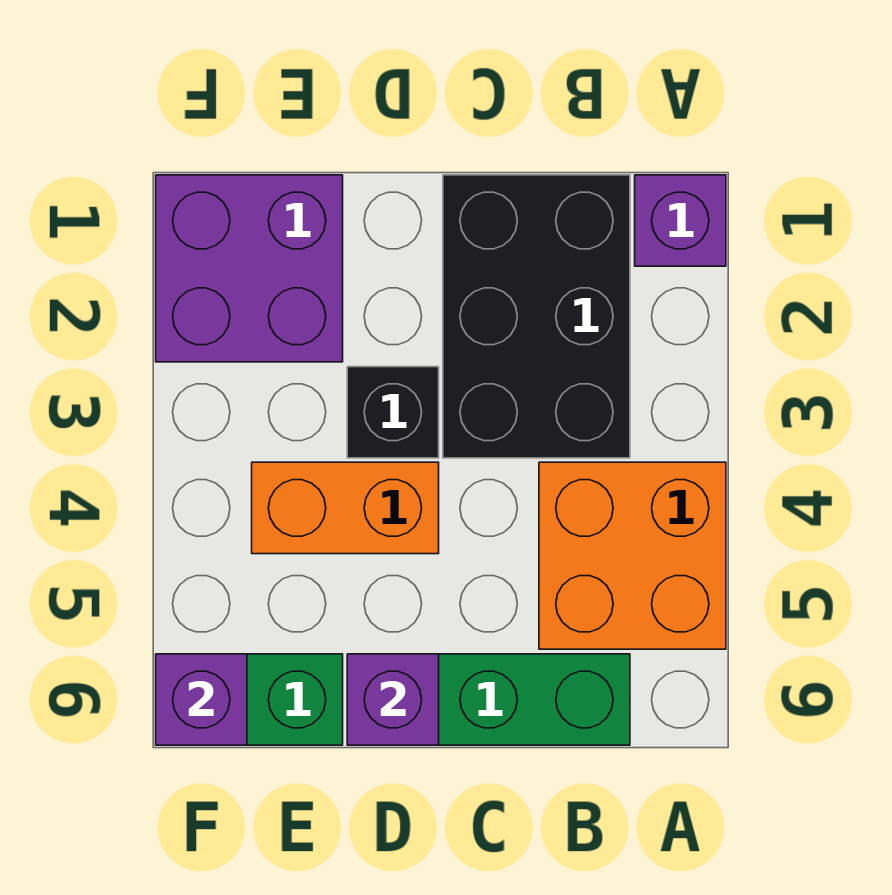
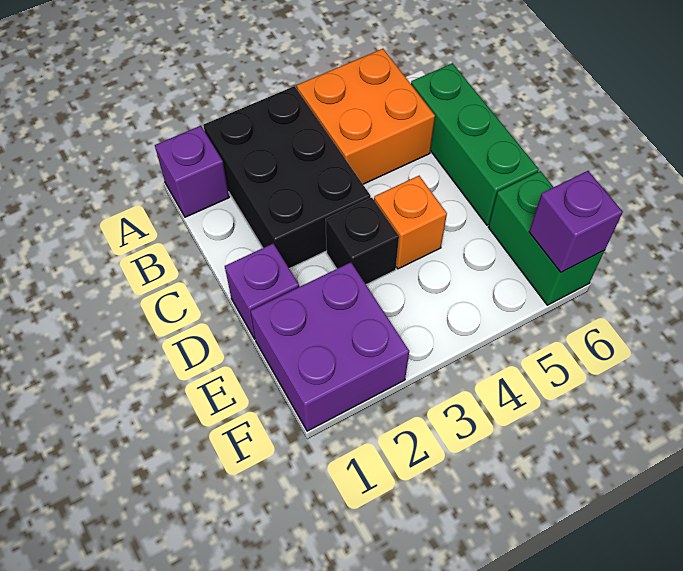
black 2x3 brick [443,175,630,458] -> black 2x3 brick turned to [203,86,371,269]
orange 1x2 brick [252,462,439,554] -> orange 1x1 brick [374,176,447,269]
purple 1x1 brick [347,654,439,745] -> purple 1x1 brick moved to [225,243,299,339]

